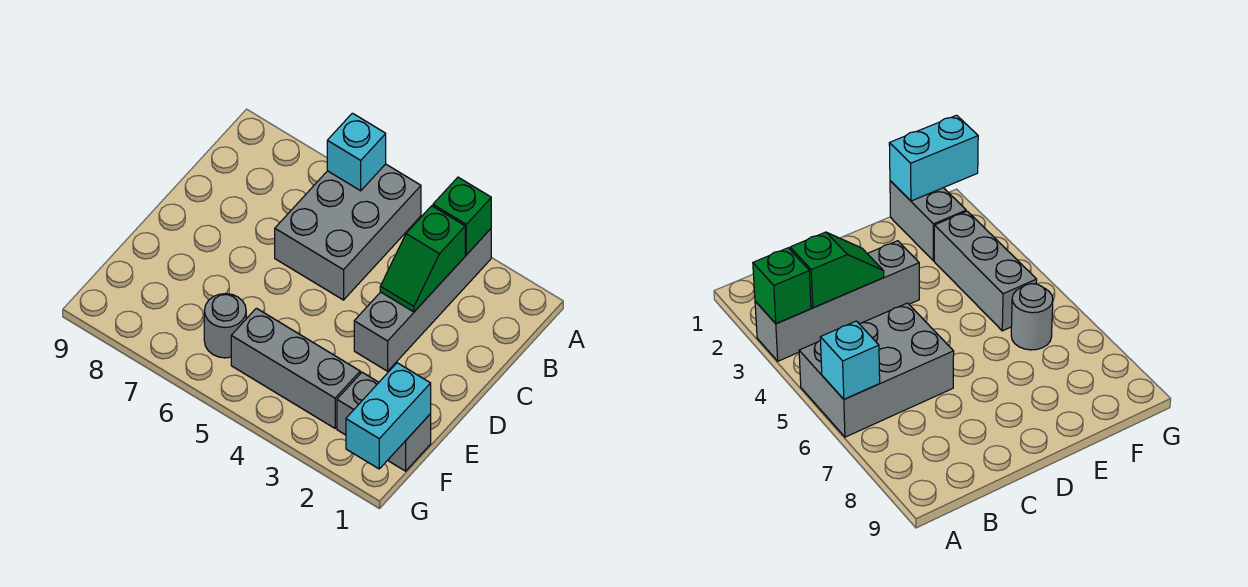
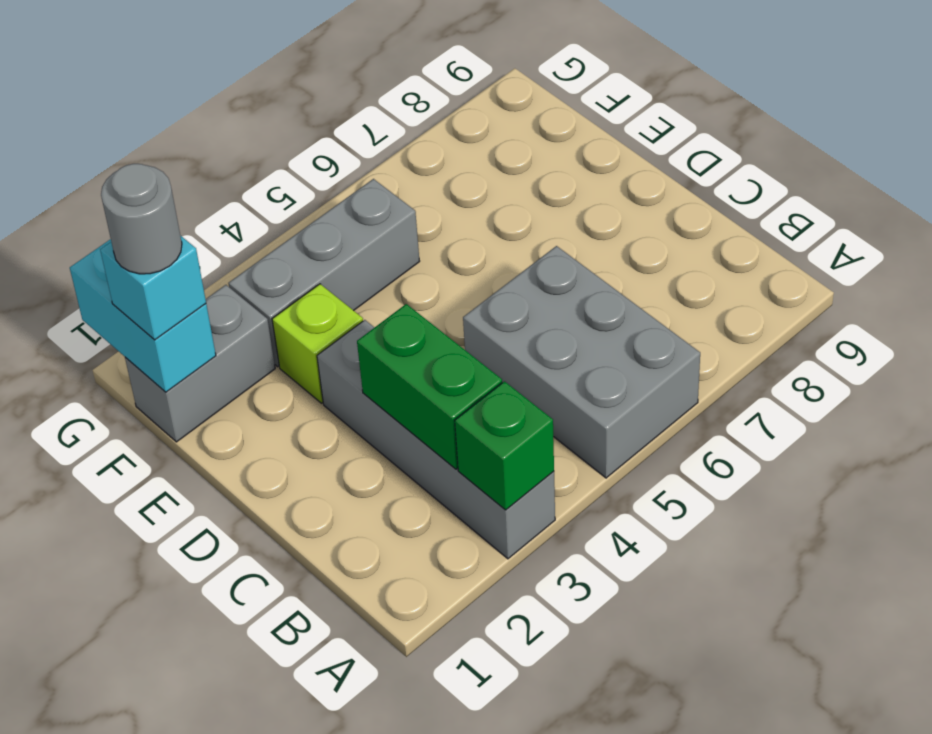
cyan 1x1 brick [327,113,386,191] -> cyan 1x1 brick moved to [100,236,206,340]
green 1x2 slope [380,206,465,312] -> green 1x2 brick [357,304,502,469]
none -> lime 1x1 brick [272,284,363,403]
grey 1x1 round brick [204,294,246,358] -> grey 1x1 round brick moved to [101,164,182,274]

